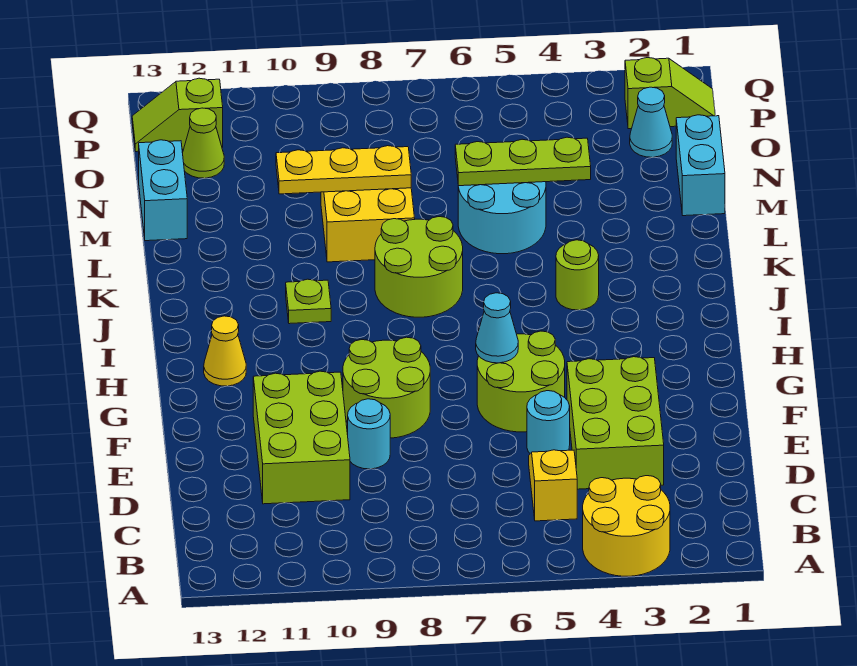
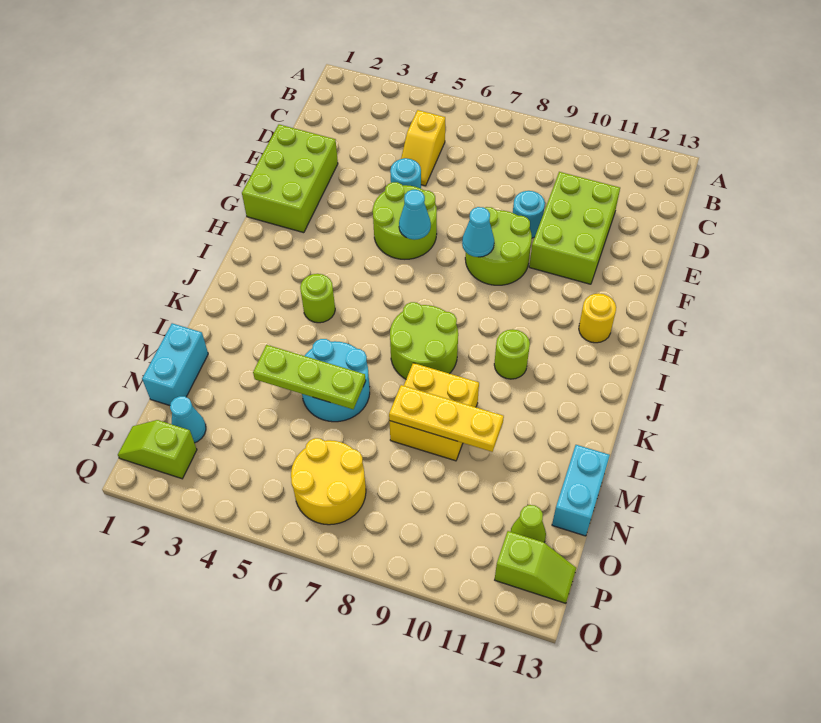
yellow 2x2 round brick [583,476,670,576] -> yellow 2x2 round brick moved to [291,438,366,525]
lime 2x3 brick [567,357,664,489] -> lime 2x3 brick moved to [242,124,338,233]
none -> cyan 1x1 cone [462,207,494,257]
yellow 1x1 cone [204,316,246,386] -> yellow 1x1 round brick [579,293,616,343]
lime 1x1 plate [286,279,331,324] -> lime 1x1 round brick [494,329,530,379]

